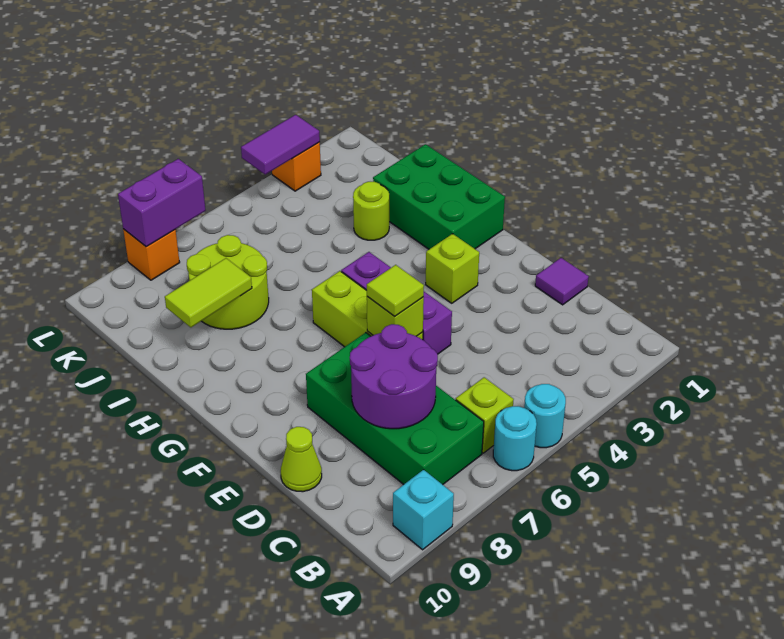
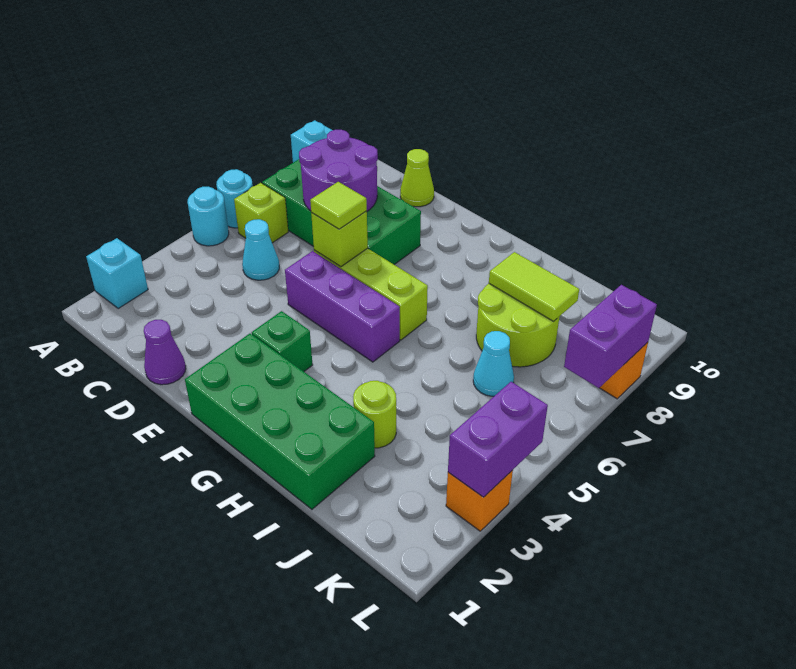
none -> cyan 1x1 brick [86,238,148,309]
none -> cyan 1x1 cone [242,219,279,280]
purple 1x1 tile [535,258,589,305] -> purple 1x1 cone [144,320,186,385]
lime 1x1 brick [426,234,479,303] -> green 1x1 brick [252,311,313,371]
green 2x3 brick [373,144,505,249] -> green 2x4 brick [185,334,375,509]
lime 1x2 tile [165,258,252,327] -> lime 1x2 tile turned to [489,252,579,322]
none -> cyan 1x1 cone [473,331,514,396]
purple 1x2 tile [241,115,320,174] -> purple 1x2 brick [448,382,548,497]

